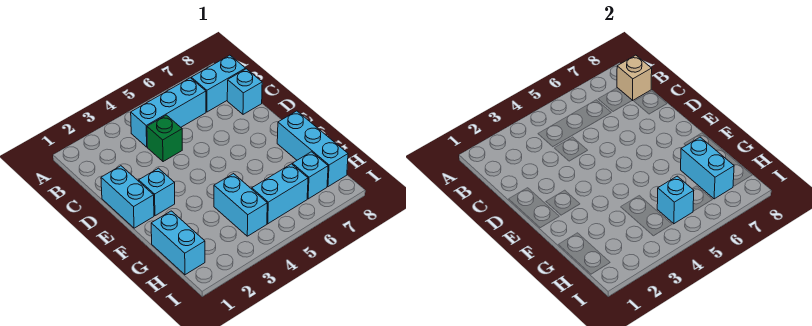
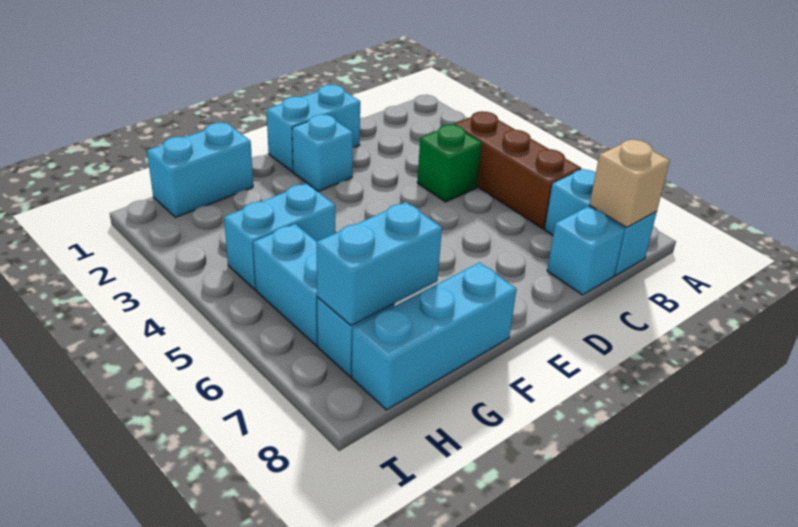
cyan 1x3 brick [131,78,206,147] -> brown 1x3 brick [454,111,581,229]
cyan 1x1 brick [657,176,694,224] -> none

